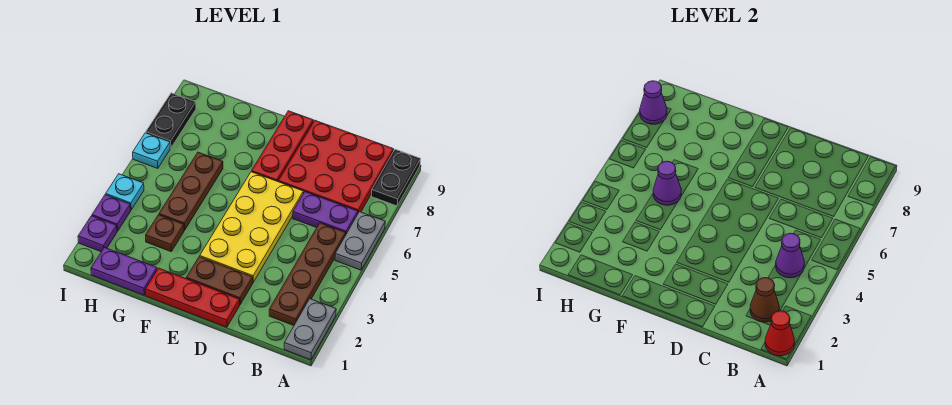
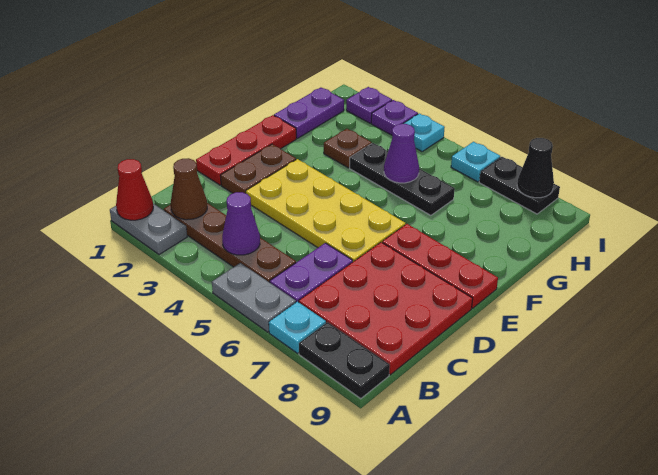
none -> cyan 1x1 plate [269,302,326,353]
brown 1x3 plate [159,152,223,230] -> black 1x3 plate [350,143,455,215]
purple 1x1 cone [640,81,667,124] -> black 1x1 cone [517,138,554,198]

